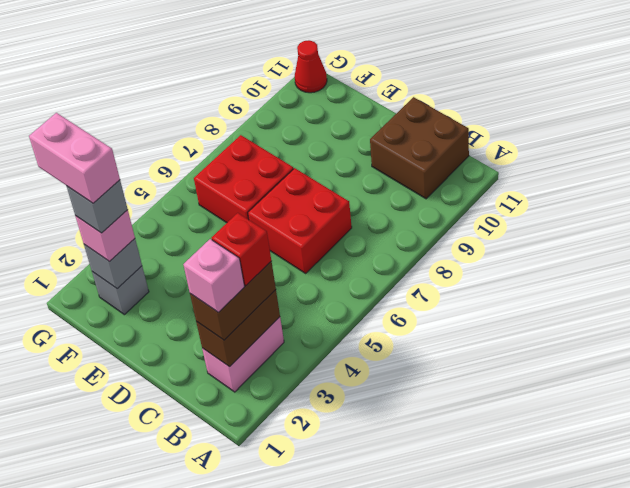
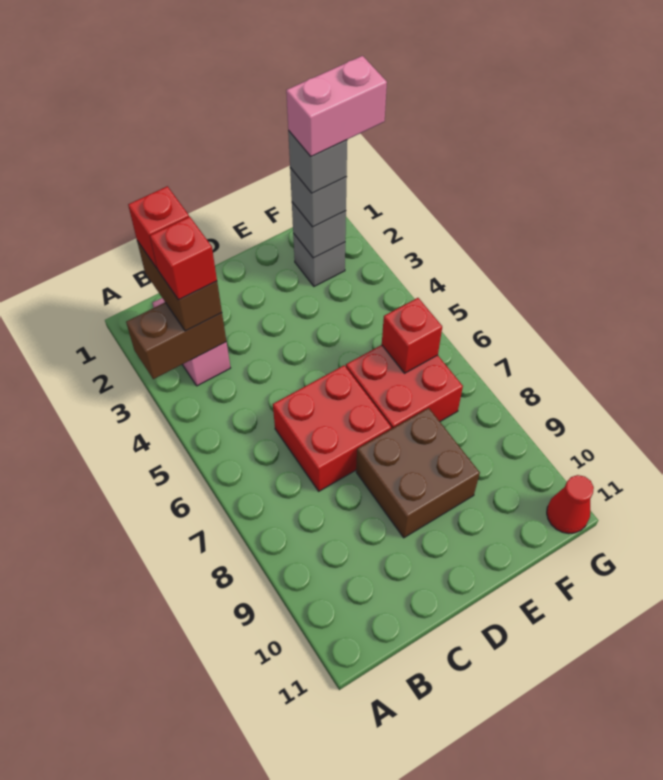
brown 1x2 brick [196,290,280,367] -> brown 1x2 brick turned to [126,303,226,379]
pink 1x1 brick [183,239,244,312] -> red 1x1 brick [128,186,189,268]
brown 2x2 brick [370,97,469,199] -> brown 2x2 brick moved to [356,408,480,538]
pink 1x1 brick [76,210,135,262] -> grey 1x1 brick [290,168,347,227]
none -> red 1x1 brick [382,298,442,373]

